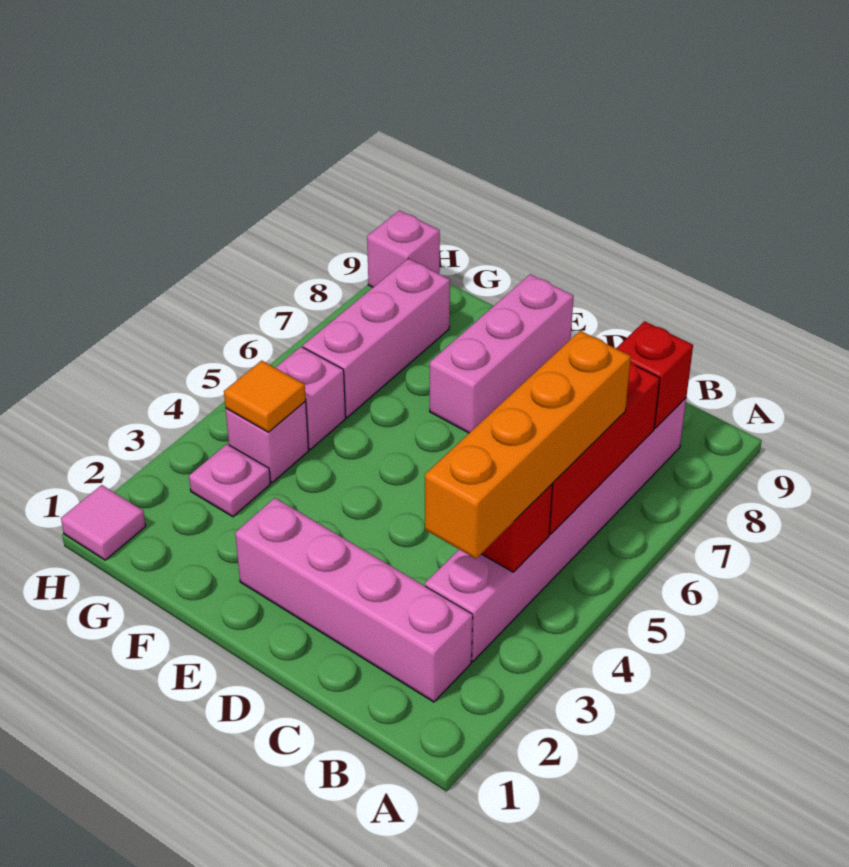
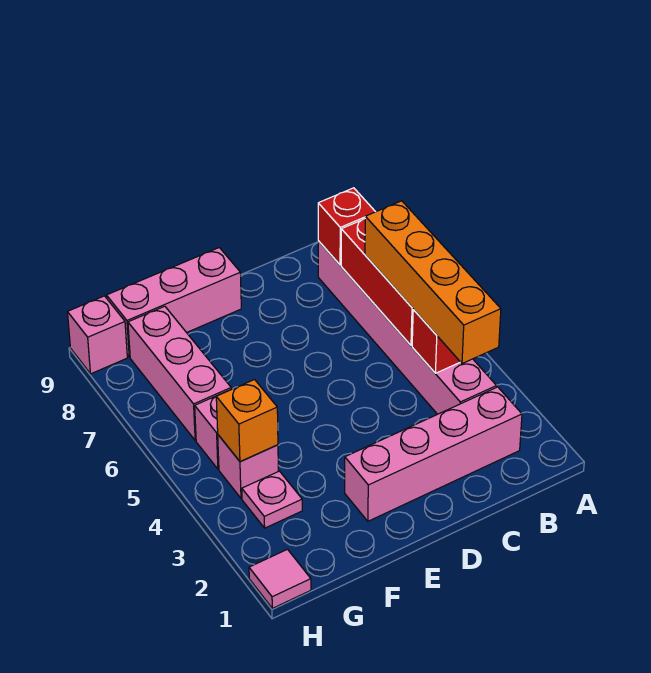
pink 1x3 brick [430,274,574,433] -> pink 1x3 brick turned to [107,248,241,357]
orange 1x1 tile [224,360,306,432] -> orange 1x1 brick [216,380,278,461]

